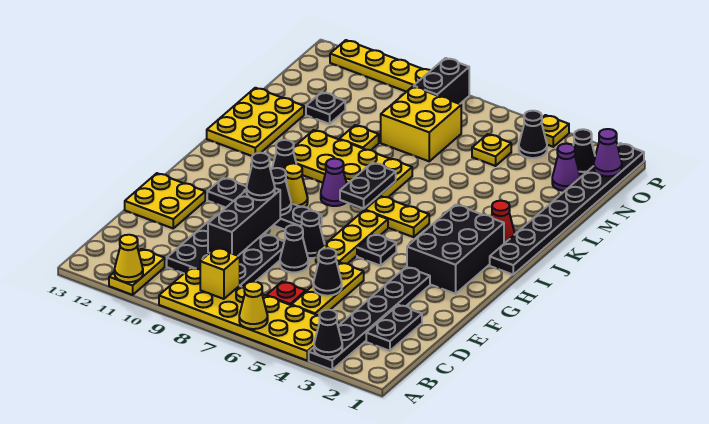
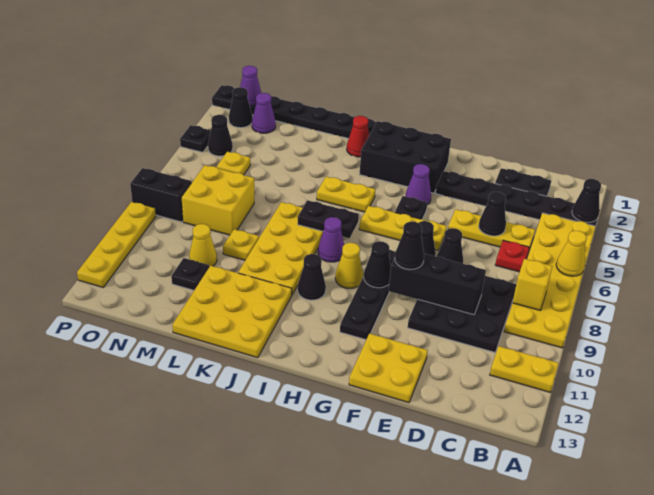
yellow 1x1 cone [114,235,143,282] -> yellow 1x1 cone moved to [189,224,217,267]
none -> purple 1x1 cone [405,164,431,205]
yellow 1x2 plate [365,196,429,237] -> yellow 1x2 plate turned to [317,177,375,212]
yellow 2x3 plate [207,88,304,156] -> yellow 3x3 plate [172,266,292,358]
yellow 1x1 plate [541,115,569,147] -> black 1x1 plate [180,125,211,152]

